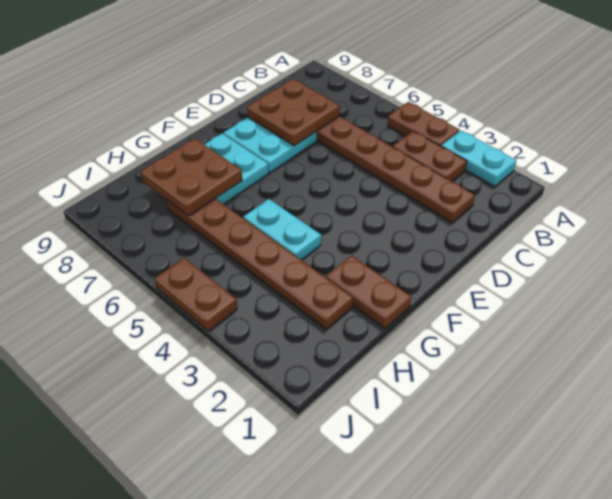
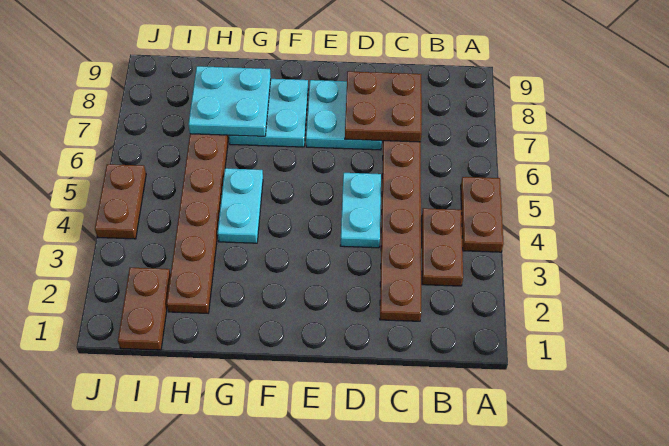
cyan 1x2 plate [441,131,516,186] -> cyan 1x2 plate moved to [340,173,381,248]
brown 1x2 plate [326,255,411,328] -> brown 1x2 plate moved to [118,268,171,350]
brown 2x2 plate [141,138,242,216] -> cyan 2x2 plate [188,66,271,136]

